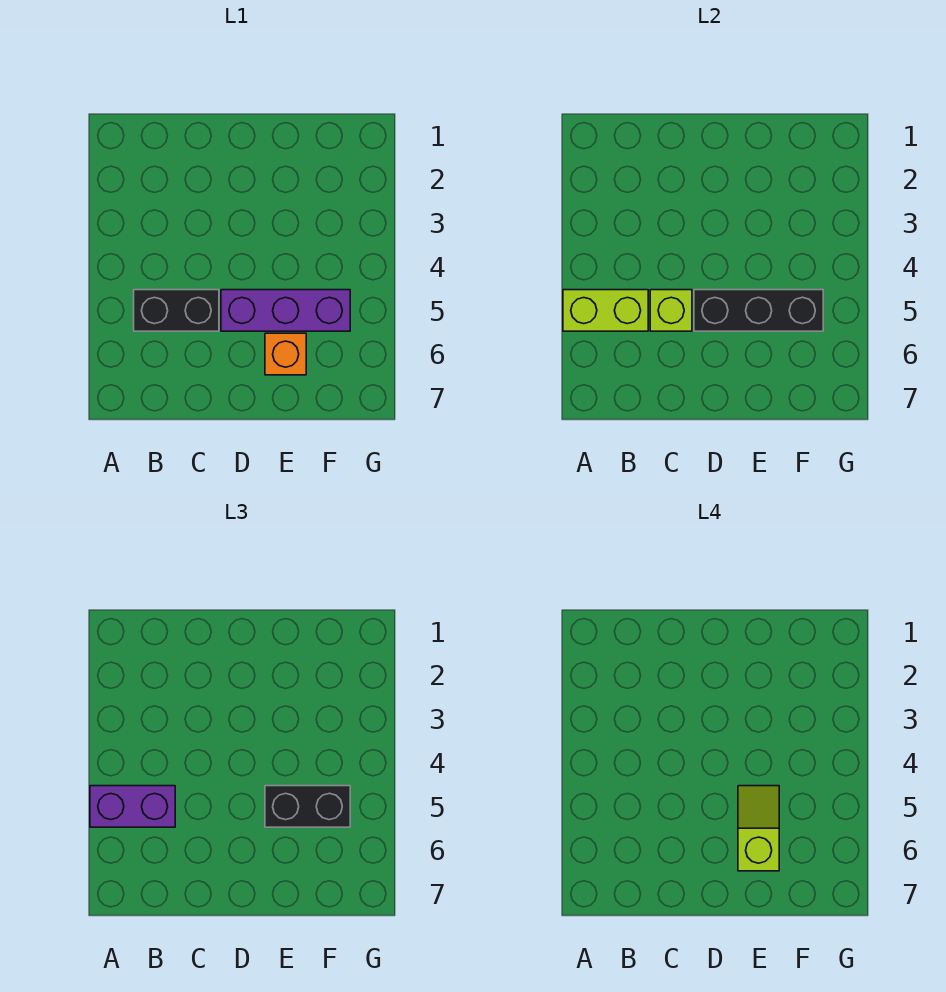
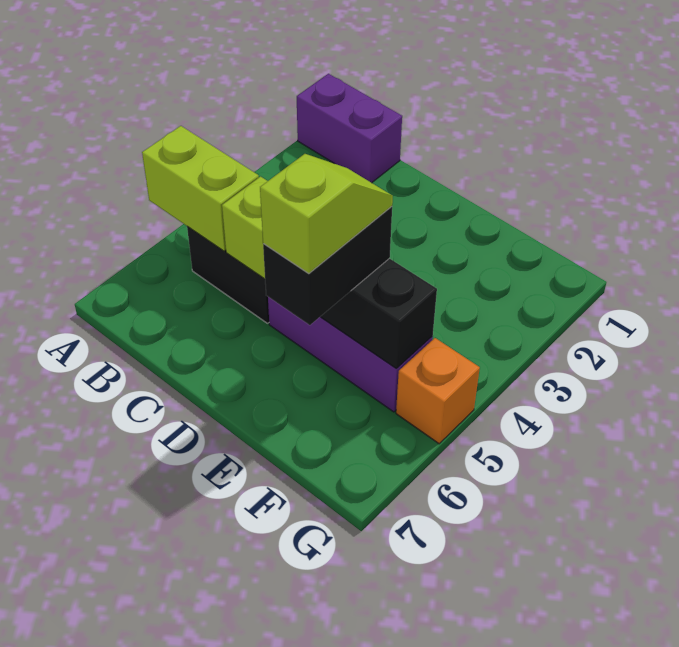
purple 1x2 brick [90,786,175,827] -> purple 1x2 brick moved to [297,74,402,183]
black 1x2 brick [265,786,350,827] -> black 1x2 brick turned to [263,207,392,325]
orange 1x1 brick [265,333,306,375] -> orange 1x1 brick moved to [396,338,480,444]

